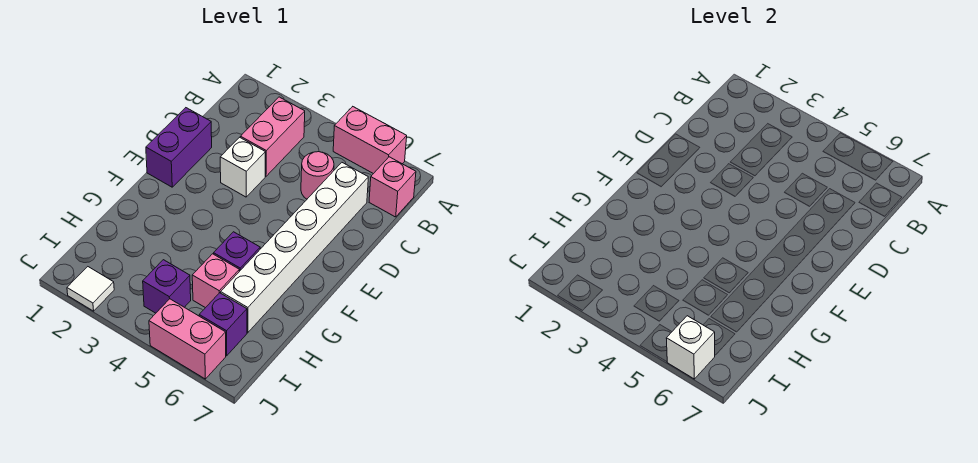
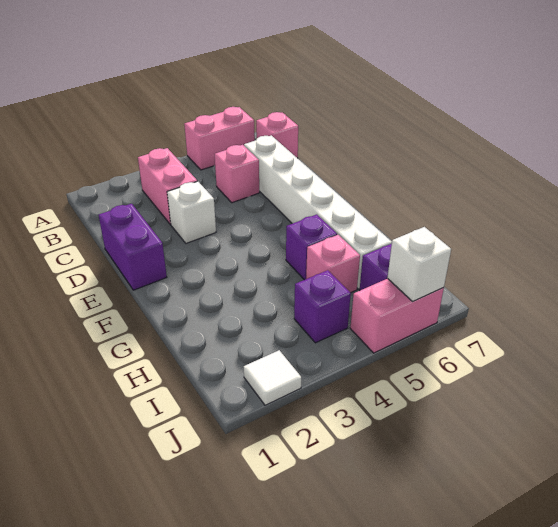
pink 1x1 round brick [301,152,334,199] -> pink 1x1 brick [215,145,259,203]

